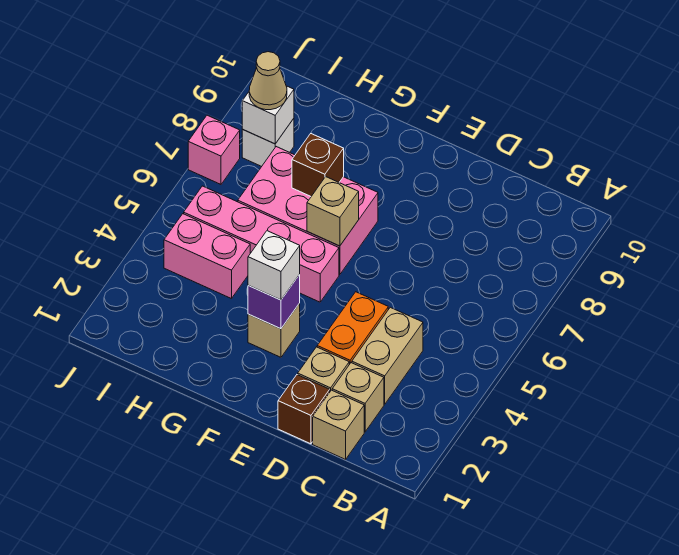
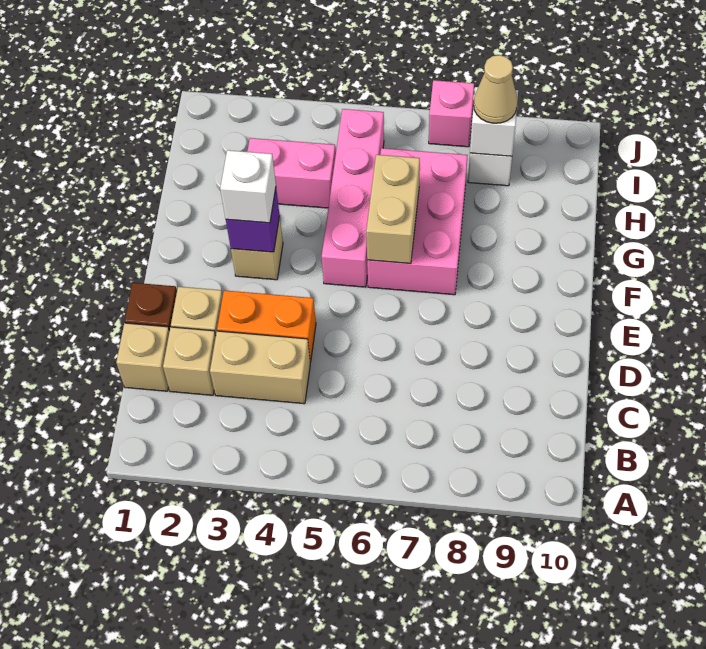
tan 1x1 brick [307,177,359,246] -> tan 1x2 brick [366,155,420,264]
brown 1x1 brick [292,134,344,196] -> none
pink 1x2 brick [164,214,250,299] -> pink 1x2 brick turned to [247,138,336,208]

